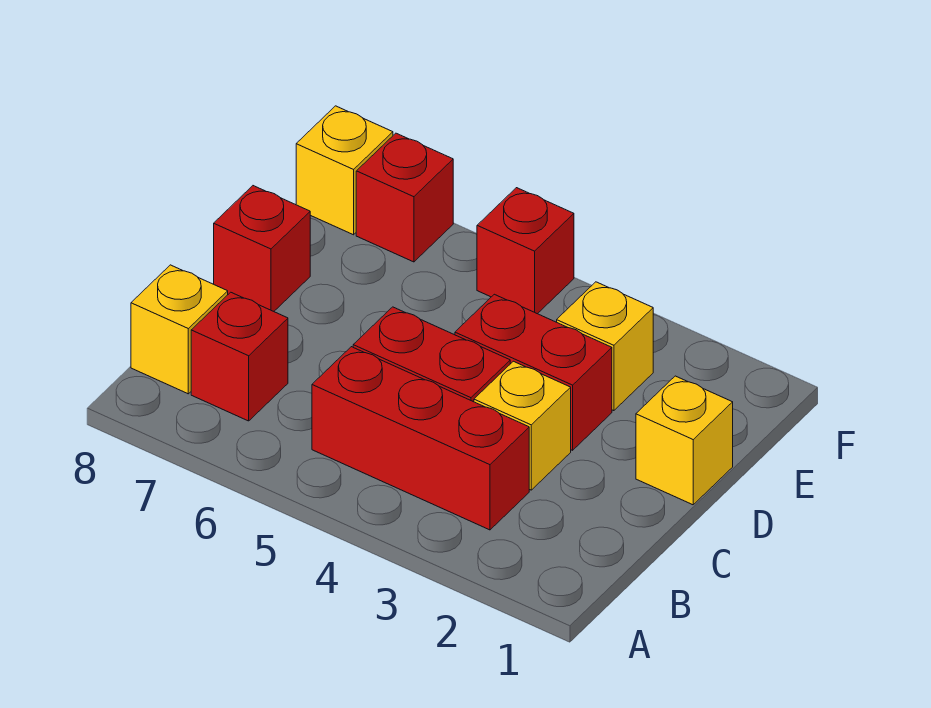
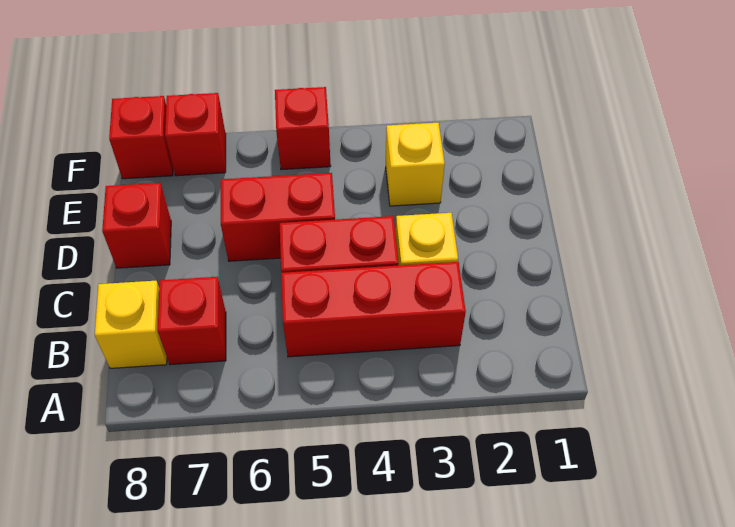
yellow 1x1 brick [636,376,733,505] -> none
red 1x2 brick [455,294,612,450] -> red 1x2 brick moved to [221,173,335,261]
yellow 1x1 brick [296,106,393,235] -> red 1x1 brick [109,96,173,179]

